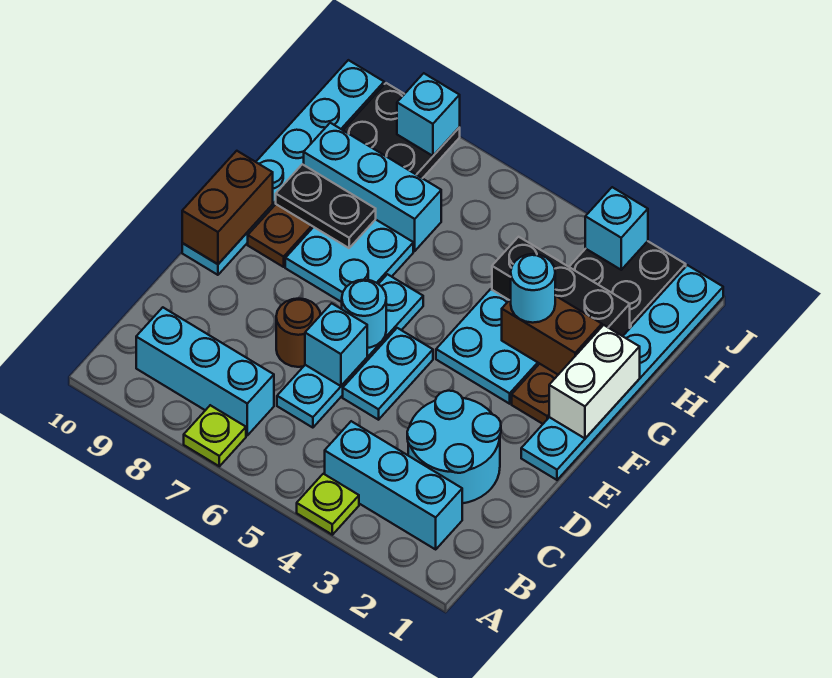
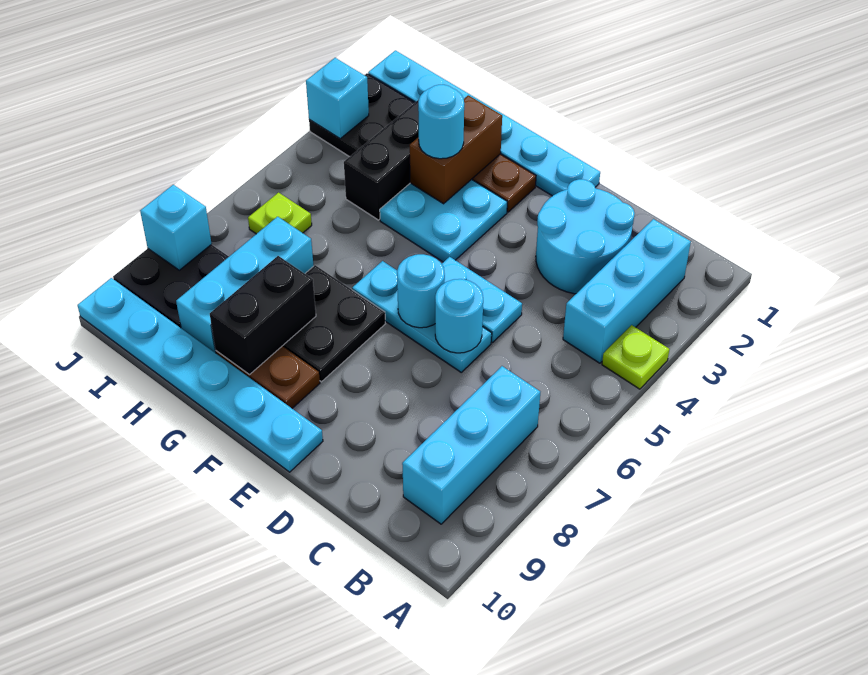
lime 1x1 plate [184,405,246,466] -> lime 1x1 plate moved to [248,193,312,234]
cyan 1x4 plate [277,274,423,428] -> cyan 1x3 plate [352,261,492,372]
cyan 1x1 brick [305,303,367,386] -> cyan 1x1 round brick [435,279,483,353]
brown 1x1 round brick [276,298,320,367] -> none
brown 1x2 brick [182,151,273,264] -> none
white 1x2 brick [549,325,640,438] -> none
cyan 2x2 plate [285,220,413,302] -> black 2x2 plate [283,265,385,382]
black 1x2 plate [276,164,376,248] -> black 1x2 brick [210,256,316,375]

